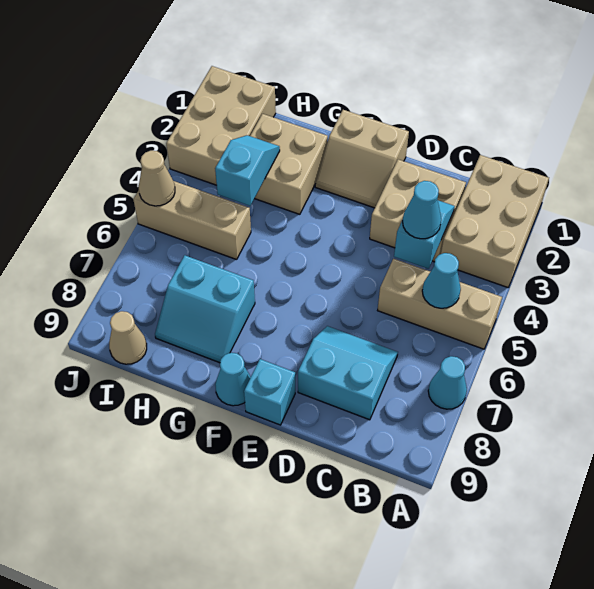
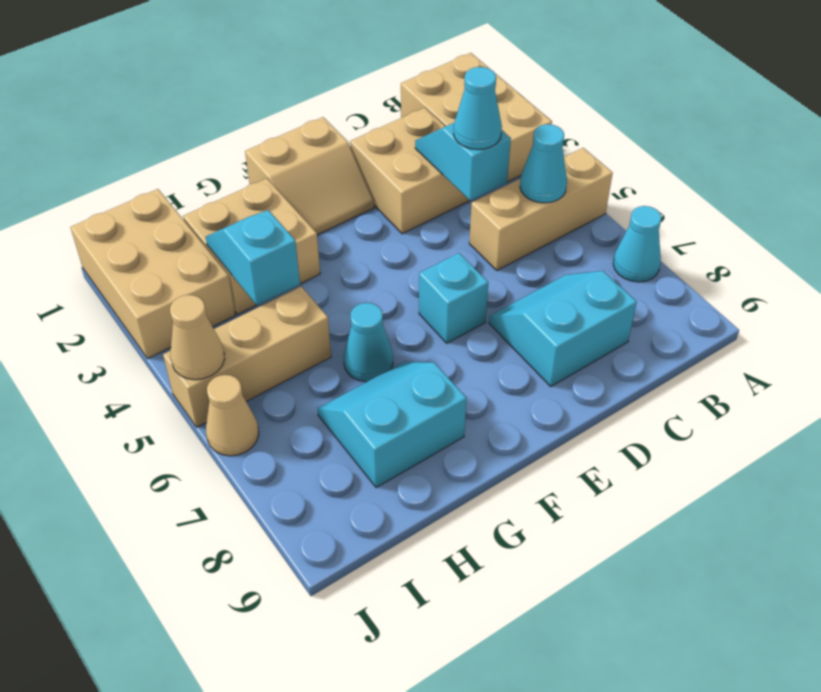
cyan 1x1 brick [244,359,295,425] -> cyan 1x1 brick moved to [419,253,488,343]
cyan 1x1 cone [215,353,251,406] -> cyan 1x1 cone moved to [344,303,393,382]
cyan 2x2 slope [155,255,255,363] -> cyan 2x2 slope turned to [318,362,466,488]
tan 1x1 cone [109,311,147,364] -> tan 1x1 cone moved to [206,375,259,456]

